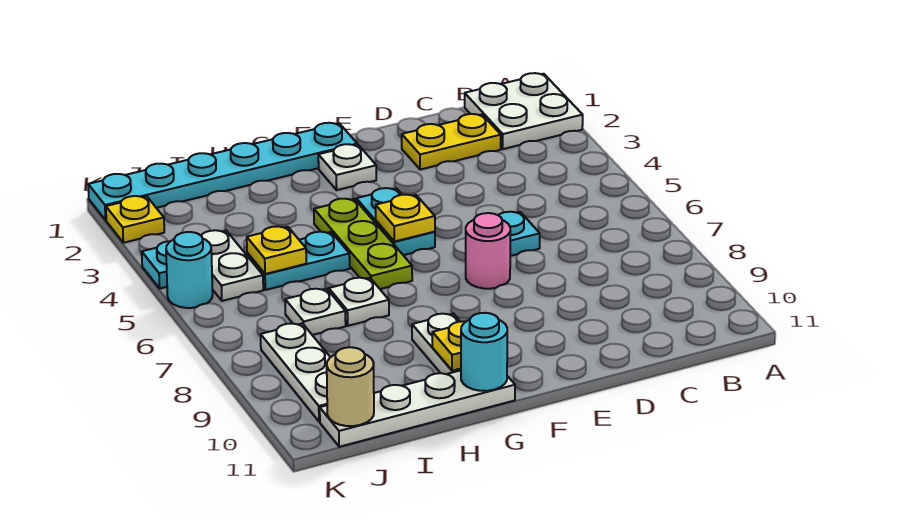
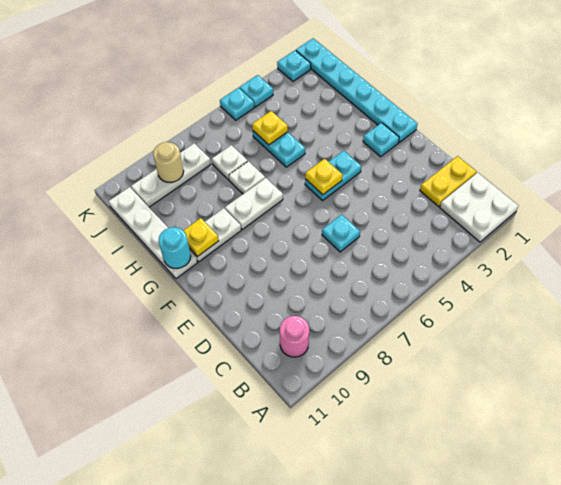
yellow 1x2 plate [402,114,501,170] -> yellow 1x2 plate turned to [420,156,477,207]
pink 1x1 round brick [466,213,510,289] -> pink 1x1 round brick moved to [280,316,309,357]
white 1x1 plate [318,144,376,190] -> cyan 1x1 plate [363,123,399,157]
lime 1x3 plate [314,199,412,289] -> none
white 1x2 plate [201,230,263,301] -> white 1x2 plate moved to [225,178,283,229]
tan 1x1 round brick [327,347,374,426] -> tan 1x1 round brick moved to [153,142,184,183]
yellow 1x1 plate [106,196,164,243] -> cyan 1x1 plate [277,50,311,81]
cyan 1x1 round brick [166,232,213,308] -> cyan 1x1 plate [220,88,254,120]

